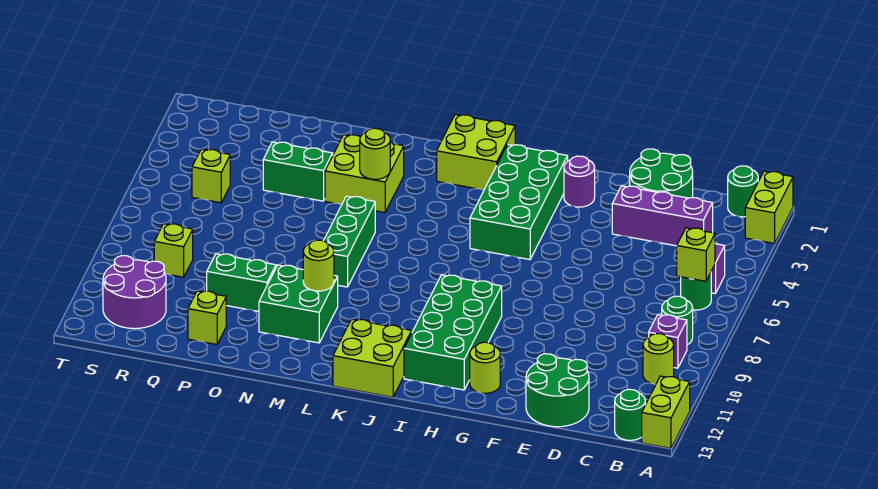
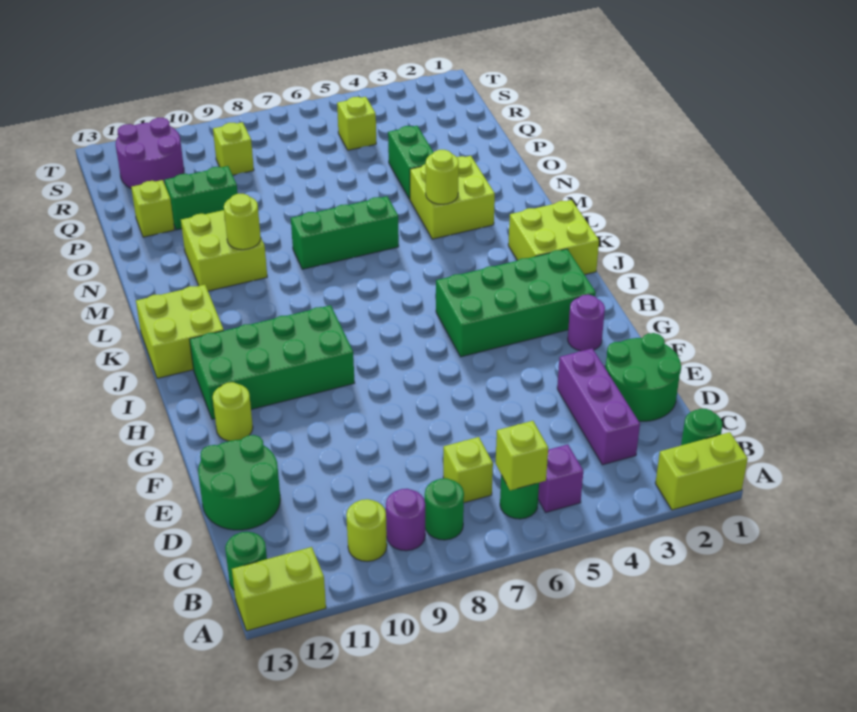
purple 1x1 brick [649,315,687,368] -> purple 1x1 round brick [386,489,425,551]
none -> lime 1x1 brick [443,437,493,503]
green 2x2 brick [259,265,338,343] -> lime 2x2 brick [181,210,267,291]
green 1x2 brick [207,254,276,311] -> green 1x2 brick turned to [165,166,238,230]

